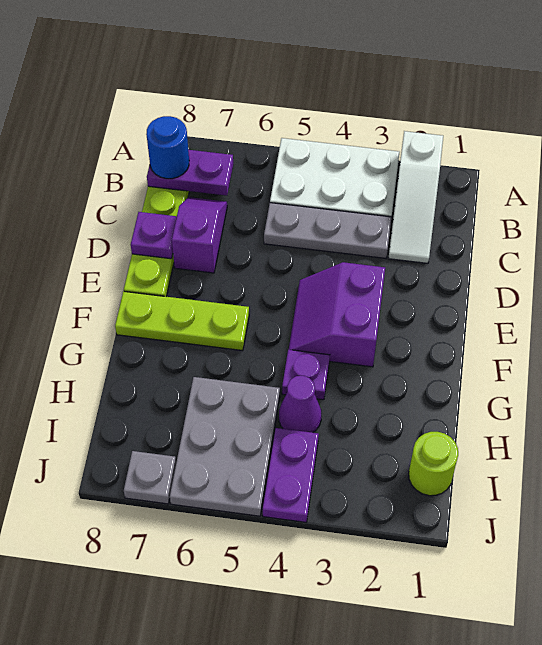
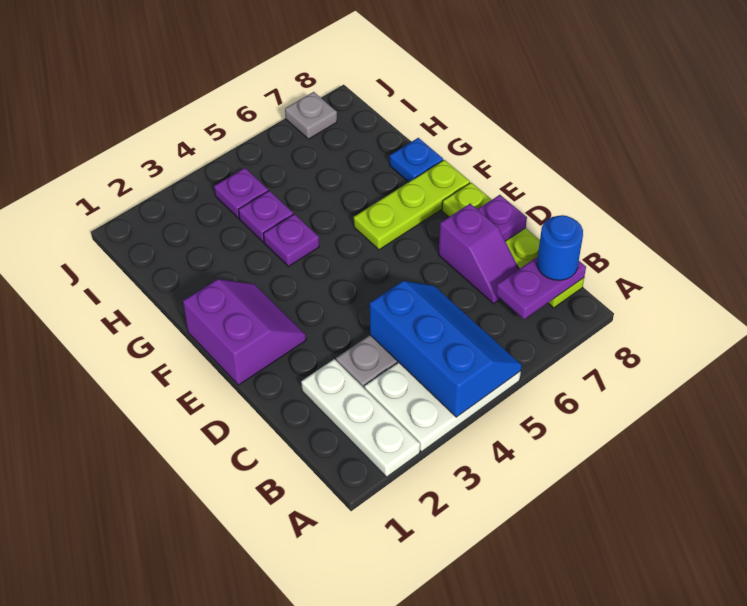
white 1x3 slope [389,131,443,263] -> white 1x3 plate [301,359,420,477]
none -> blue 2x3 slope [370,281,522,417]
purple 2x2 slope [289,262,385,367] -> purple 2x2 slope moved to [183,279,306,385]
none -> blue 1x1 plate [390,138,443,182]
purple 1x1 cone [279,376,321,433] -> purple 1x1 plate [239,191,293,242]
grey 2x3 plate [170,377,280,516] -> none
lime 1x1 round brick [409,432,458,496] -> none
purple 1x2 plate [263,428,319,522] -> purple 1x1 plate [214,168,268,218]

